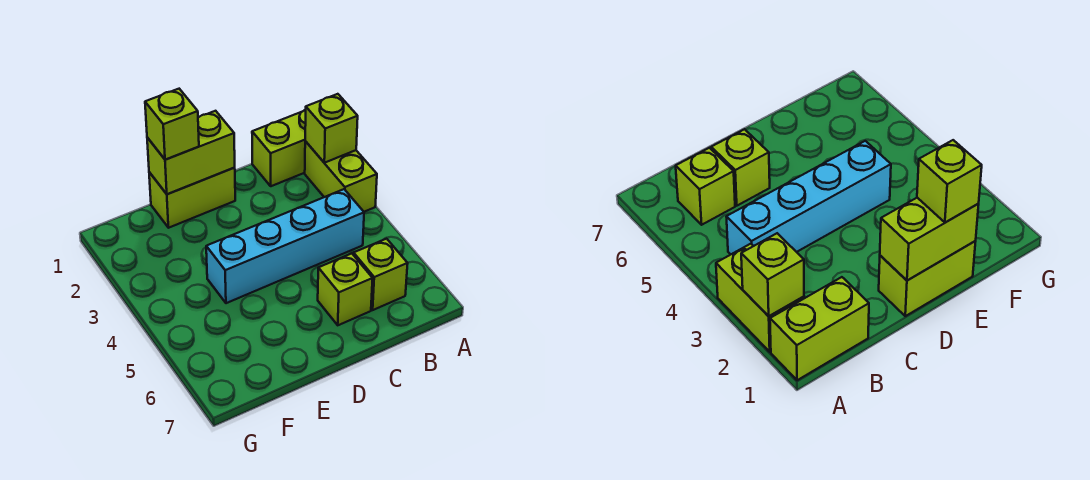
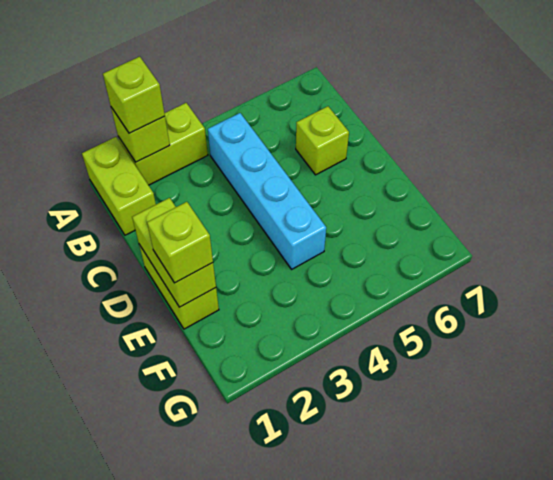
lime 1x1 brick [354,239,408,310] -> lime 1x1 brick moved to [103,57,165,133]

